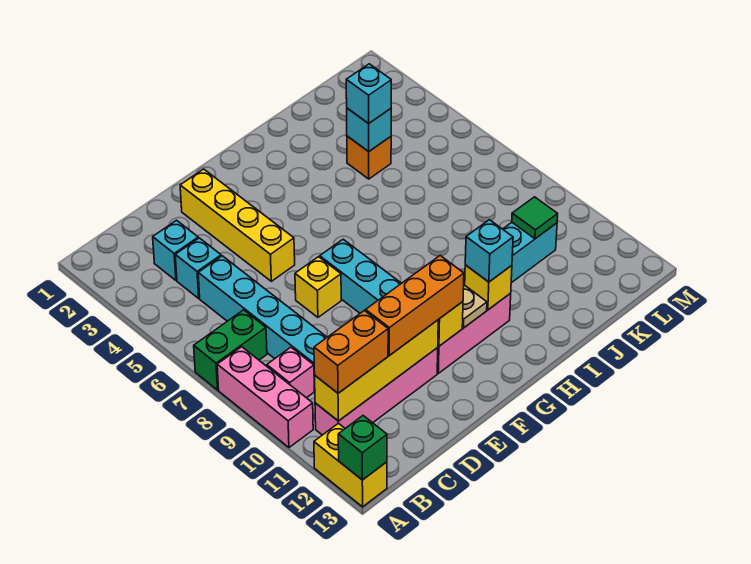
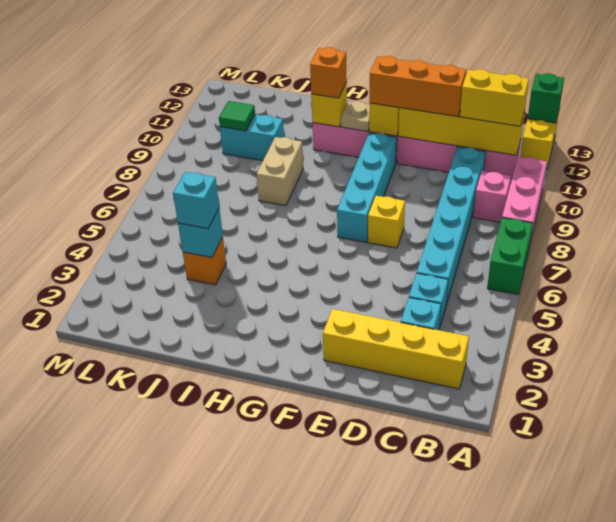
green 1x2 brick [194,310,267,390] -> green 1x2 brick turned to [487,218,533,294]
orange 1x2 brick [314,311,388,393] -> yellow 1x2 brick [460,69,529,126]
yellow 1x4 brick [180,169,295,281] -> yellow 1x4 brick turned to [323,309,469,389]
cyan 1x1 brick [465,220,513,282] -> orange 1x1 brick [310,47,347,98]
none -> tan 1x2 brick [257,137,303,206]

